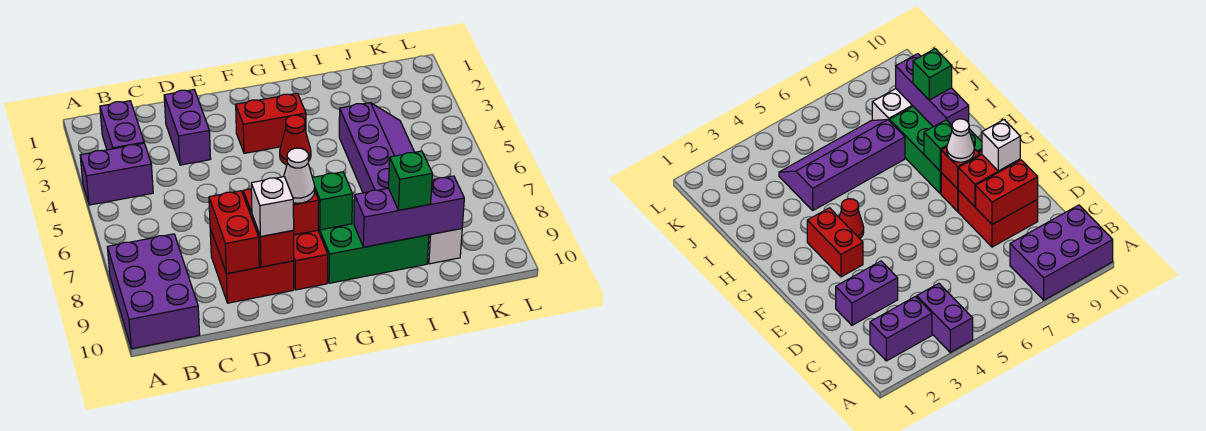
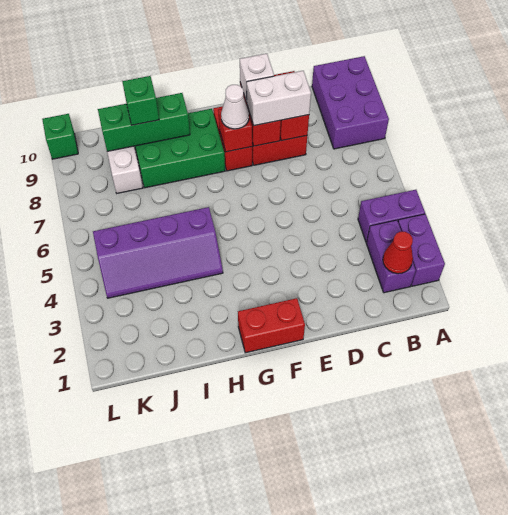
purple 1x2 brick [164,90,211,165] -> purple 1x2 brick moved to [398,214,445,286]
none -> white 1x2 brick [247,71,311,126]
red 1x2 brick [236,93,306,153] -> red 1x2 brick moved to [238,298,305,353]
red 1x1 cone [280,115,311,165] -> red 1x1 cone moved to [383,232,413,274]
green 1x1 brick [312,172,353,230] -> green 1x1 brick moved to [42,114,78,159]
purple 1x3 brick [354,176,464,247] -> green 1x3 brick [98,93,190,151]
purple 2x4 slope [339,103,414,193] -> purple 2x4 slope turned to [93,207,223,298]

